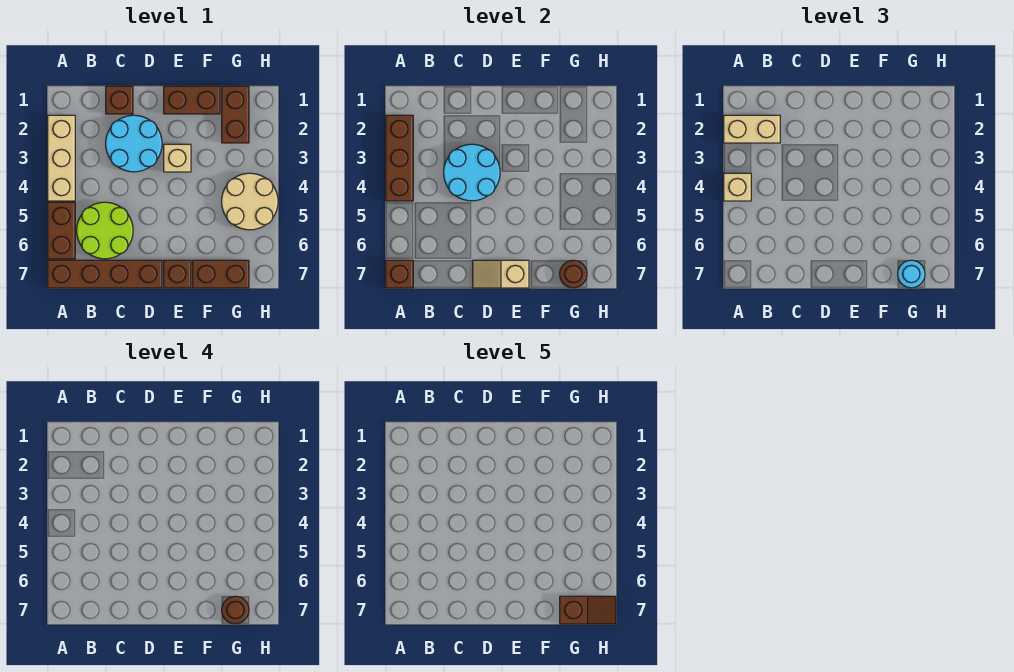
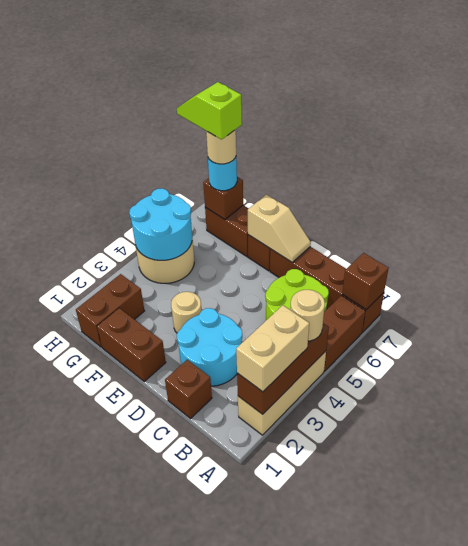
tan 1x2 brick [724,115,780,143] -> tan 1x2 brick turned to [236,305,309,392]
tan 1x1 brick [724,173,751,201] -> tan 1x1 round brick [290,290,325,341]
cyan 2x2 round brick [444,144,500,201] -> cyan 2x2 round brick moved to [129,188,192,260]
tan 1x1 brick [164,144,191,172] -> tan 1x1 round brick [171,292,202,333]
brown 1x1 round brick [560,260,587,288] -> brown 1x1 brick [203,177,243,220]
brown 1x1 round brick [222,596,249,624] -> tan 1x1 round brick [206,130,236,164]
brown 1x2 slope [560,596,616,624] -> lime 1x2 slope [177,82,242,139]

